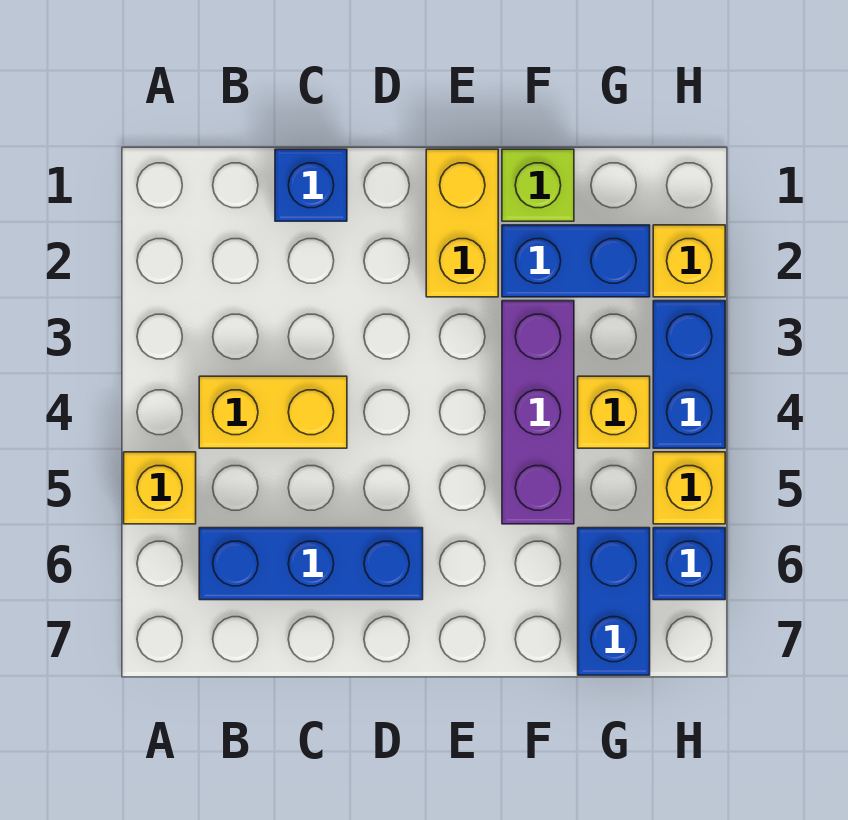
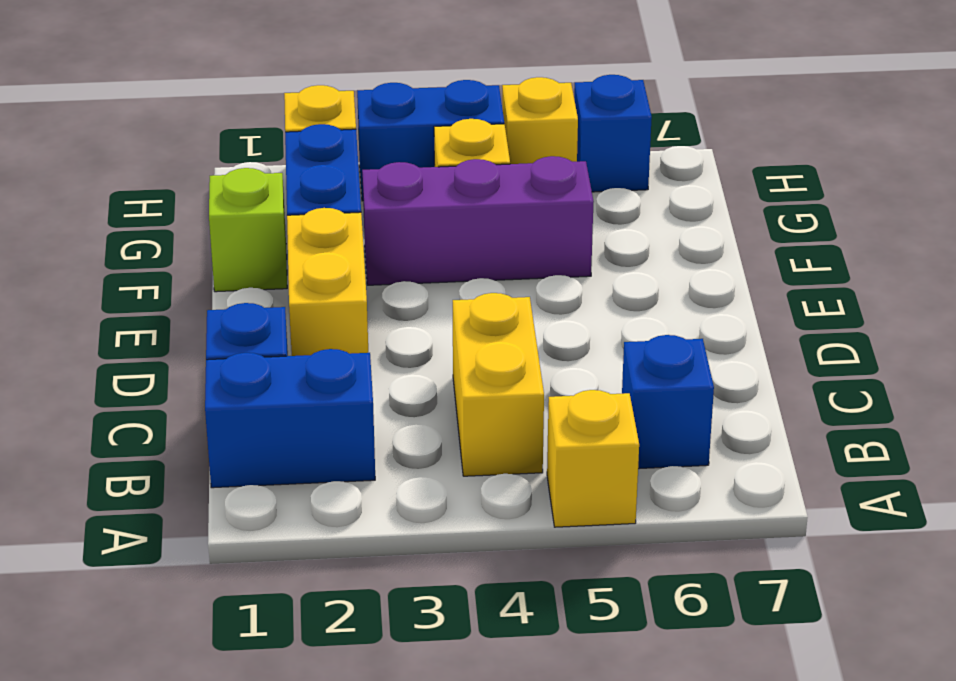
blue 1x3 brick [199,528,423,600] -> blue 1x1 brick [622,335,714,469]
yellow 1x2 brick [426,149,498,297] -> yellow 1x2 brick turned to [287,208,368,356]
blue 1x2 brick [578,528,650,675] -> blue 1x2 brick moved to [205,349,375,488]

